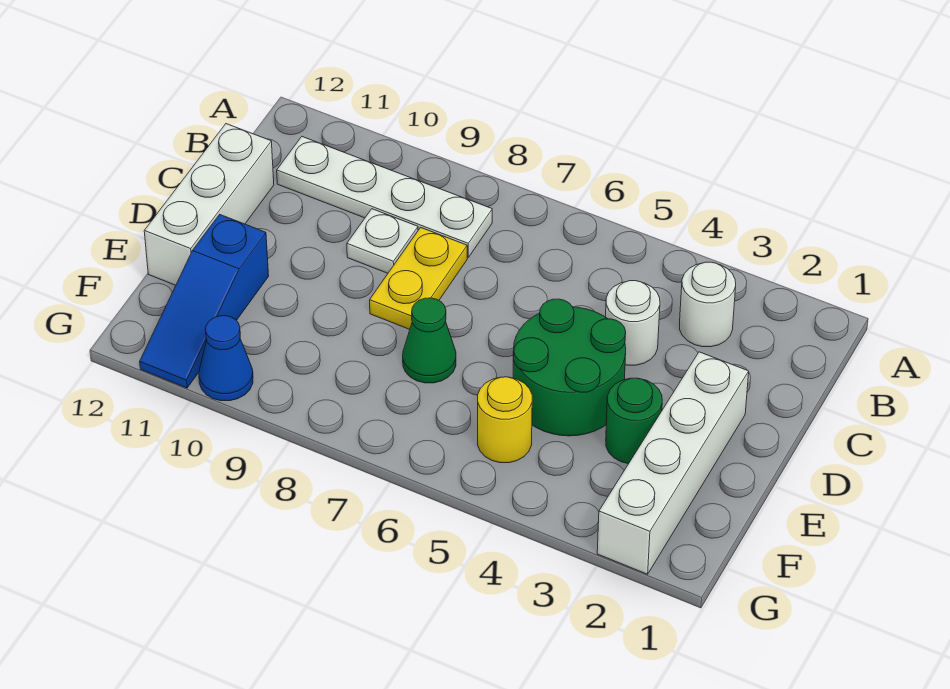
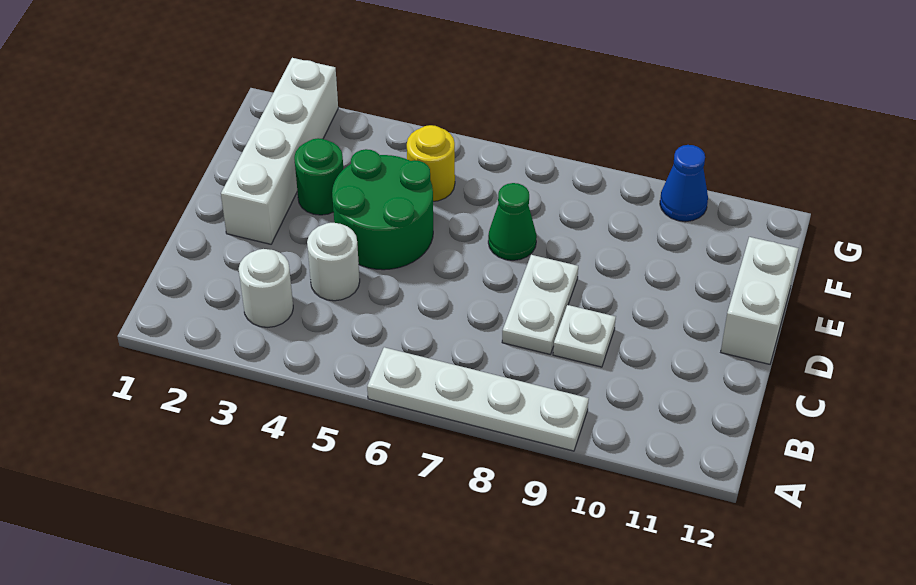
white 1x4 plate [277,137,492,257] -> white 1x4 plate moved to [367,347,589,451]
yellow 1x2 plate [370,227,467,329] -> white 1x2 plate [502,255,578,354]
white 1x3 brick [144,124,274,285] -> white 1x2 brick [721,237,798,364]
blue 1x3 slope [140,214,269,388] -> none

